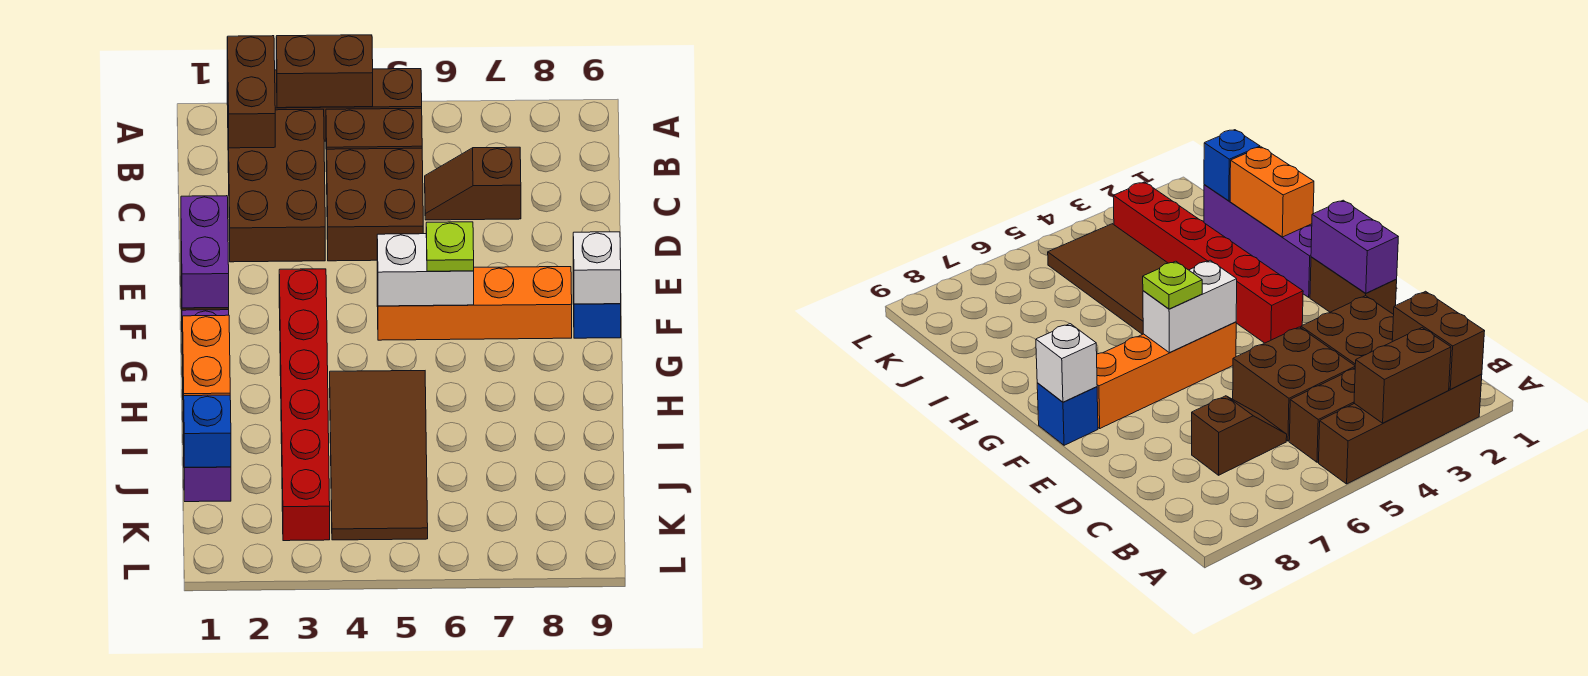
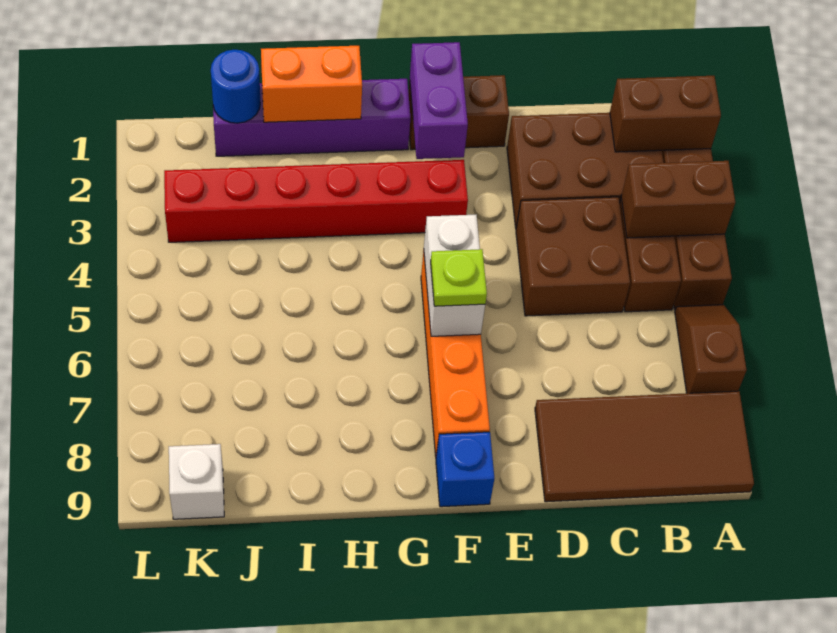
brown 1x2 brick [276,35,373,108] -> brown 1x2 brick turned to [621,161,735,238]
brown 1x2 slope [425,147,521,220] -> brown 1x2 slope moved to [675,305,747,393]
purple 1x2 brick [181,196,229,308] -> purple 1x2 brick turned to [410,42,468,159]
white 1x1 brick [573,232,621,304] -> white 1x1 brick moved to [169,444,224,519]
brown 2x4 tile [330,371,428,540] -> brown 2x4 tile moved to [535,391,754,502]
blue 1x1 brick [184,395,231,467] -> blue 1x1 round brick [211,50,260,123]

